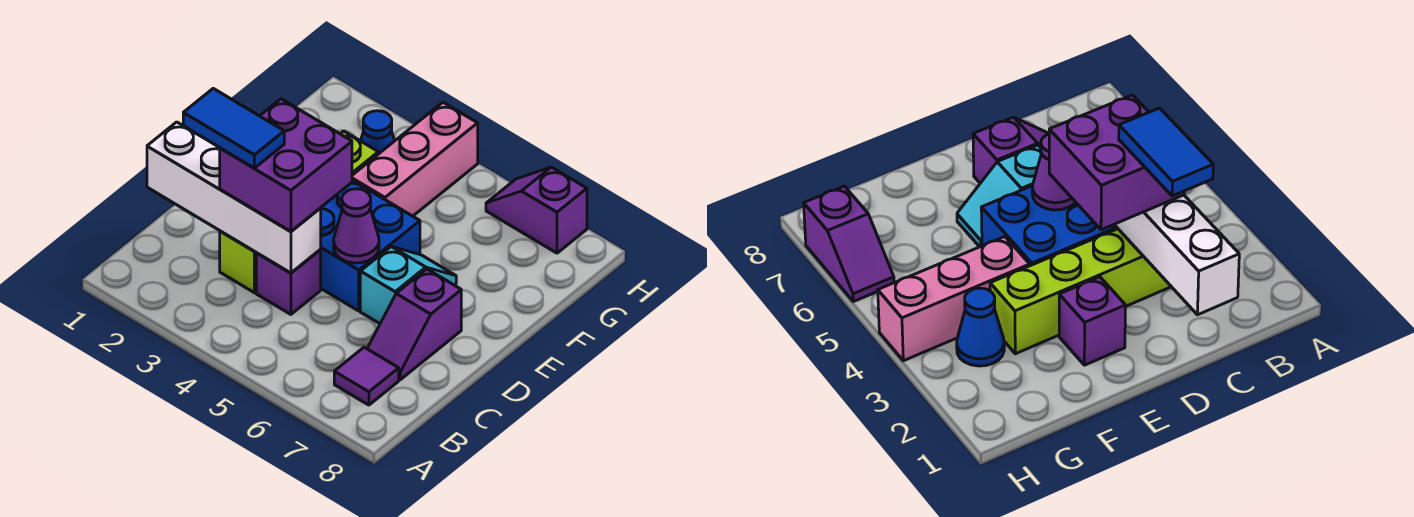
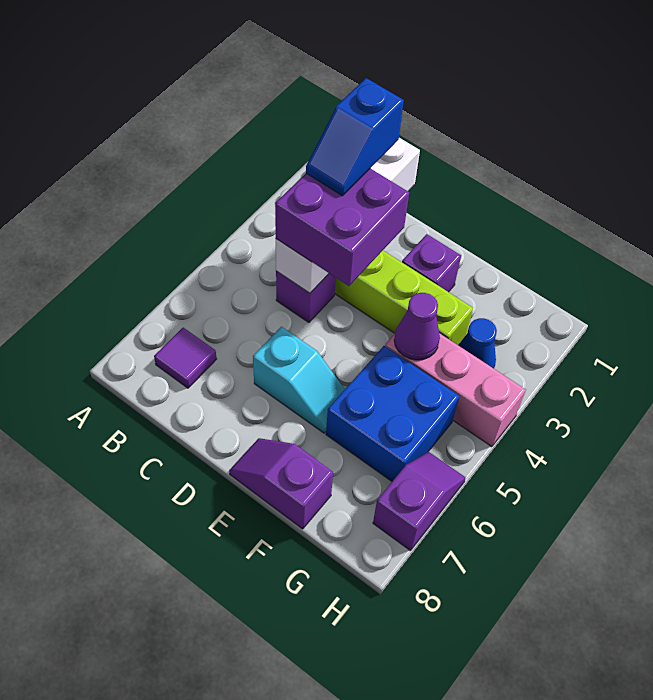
blue 1x2 tile [183,89,284,168] -> blue 1x2 slope [306,78,404,196]
purple 1x2 slope [367,269,461,380] -> purple 1x2 slope moved to [229,438,333,529]
blue 2x2 brick [320,180,420,311] -> blue 2x2 brick moved to [326,346,459,481]
purple 1x1 cone [334,189,379,263] -> purple 1x1 cone moved to [394,293,440,360]

